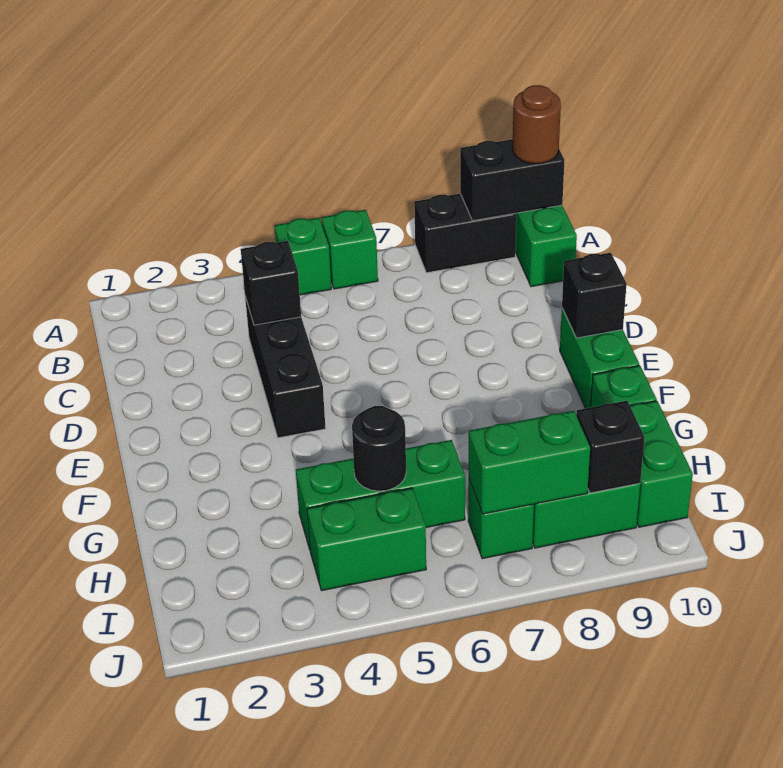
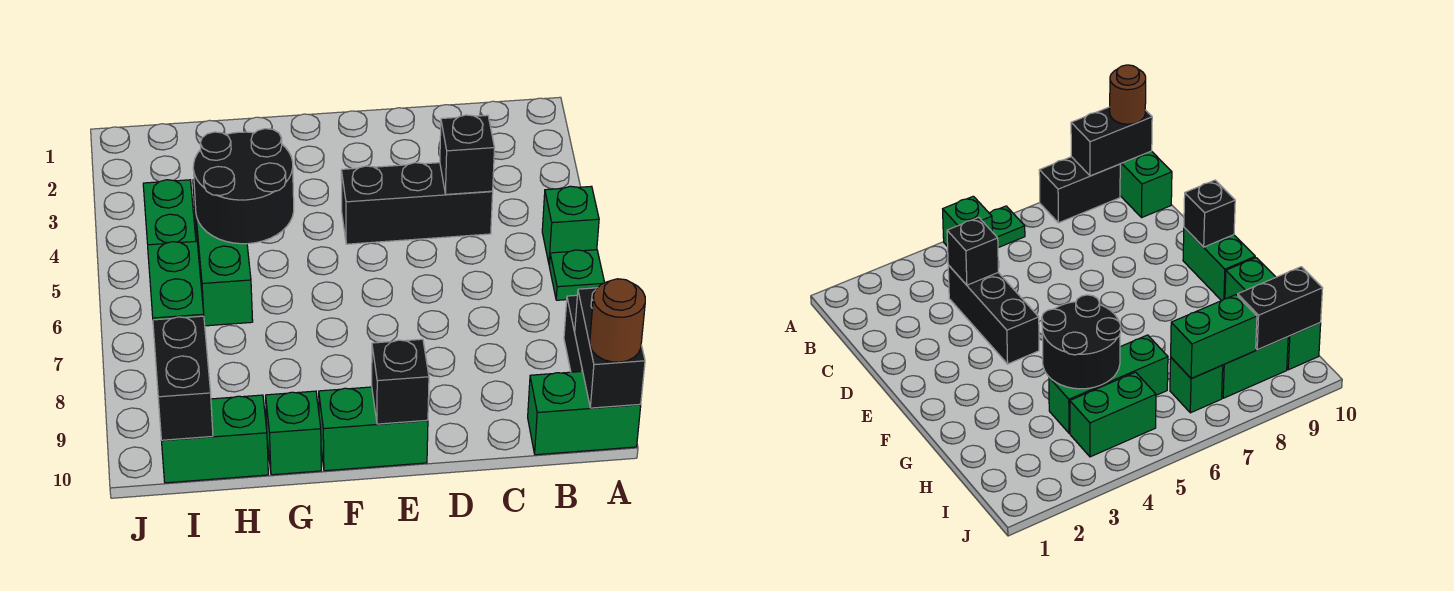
green 1x1 brick [322,210,378,289] -> green 1x1 plate [549,250,605,300]
black 1x1 round brick [352,406,406,491] -> black 2x2 round brick [193,129,294,244]
black 1x1 brick [576,401,645,493] -> black 1x2 brick [153,316,213,440]

